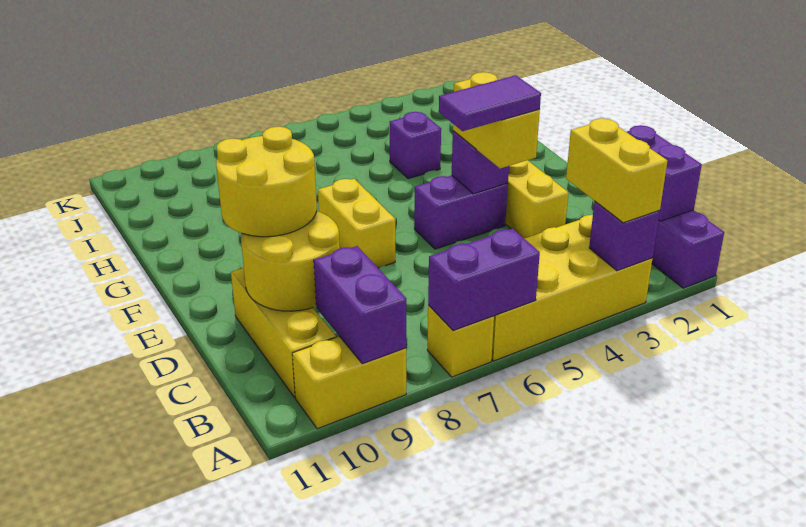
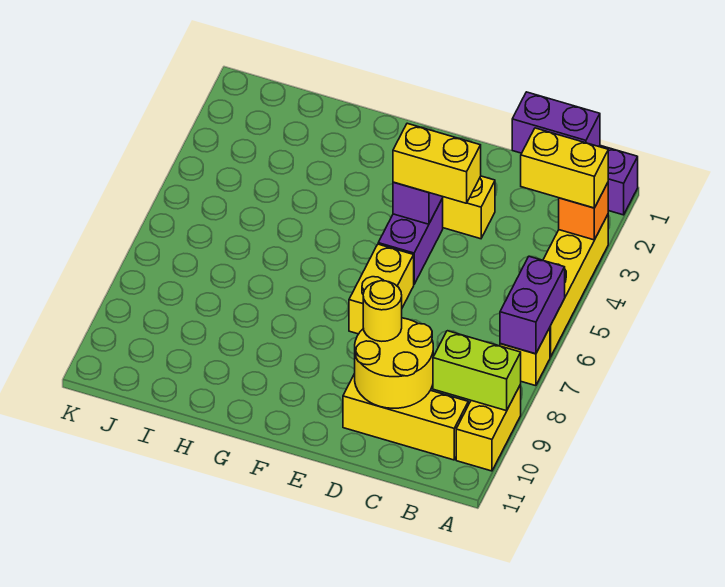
yellow 2x4 brick [492,215,653,361] -> yellow 1x4 brick [543,215,608,357]
purple 1x1 brick [589,202,660,271] -> orange 1x1 brick [559,183,608,240]
purple 1x2 brick [314,246,406,364] -> lime 1x2 brick [433,331,521,411]
purple 1x2 tile [439,75,541,131] -> none
yellow 2x2 round brick [216,127,317,237] -> yellow 1x1 round brick [363,281,402,341]
yellow 1x2 brick [318,179,395,268] -> yellow 1x2 brick turned to [349,244,414,334]
purple 1x1 brick [390,112,441,179] -> none

